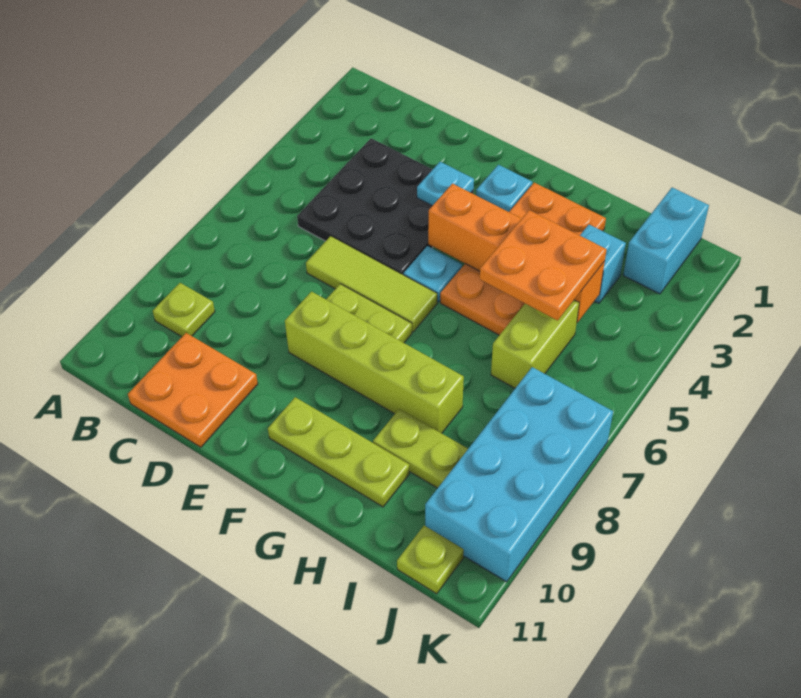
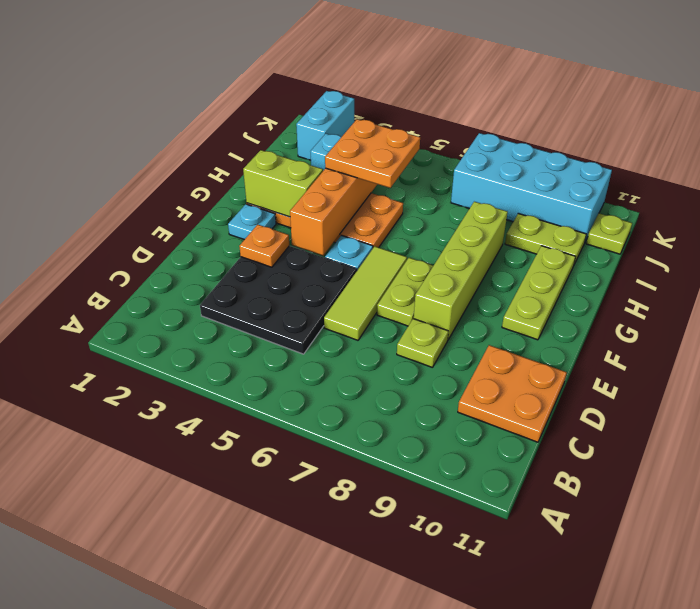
lime 1x1 plate [153,283,215,337] -> lime 1x1 plate moved to [397,319,448,368]
cyan 1x1 plate [417,162,474,206] -> orange 1x1 plate [239,225,289,267]
lime 1x2 plate [373,409,468,488] -> lime 1x2 plate turned to [505,213,586,264]
lime 1x2 brick [491,300,579,388] -> lime 1x2 brick moved to [243,150,323,217]
cyan 1x2 brick [623,188,709,294] -> cyan 1x2 brick turned to [296,91,354,160]

